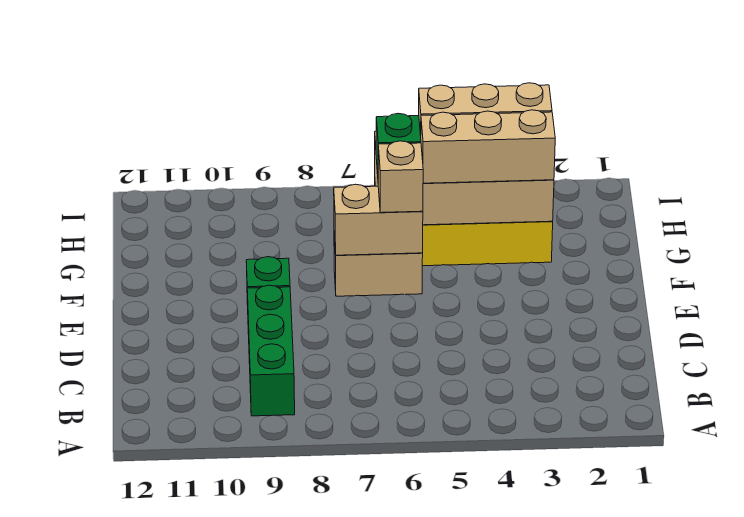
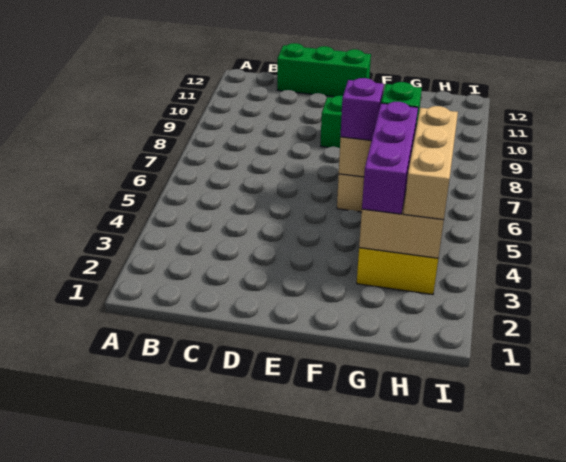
green 1x3 brick [247,285,295,416] -> green 1x3 brick moved to [277,43,371,97]
tan 1x1 brick [378,141,423,213] -> purple 1x1 brick [340,78,384,141]
tan 1x3 brick [421,110,555,183] -> purple 1x3 brick [362,102,418,214]

